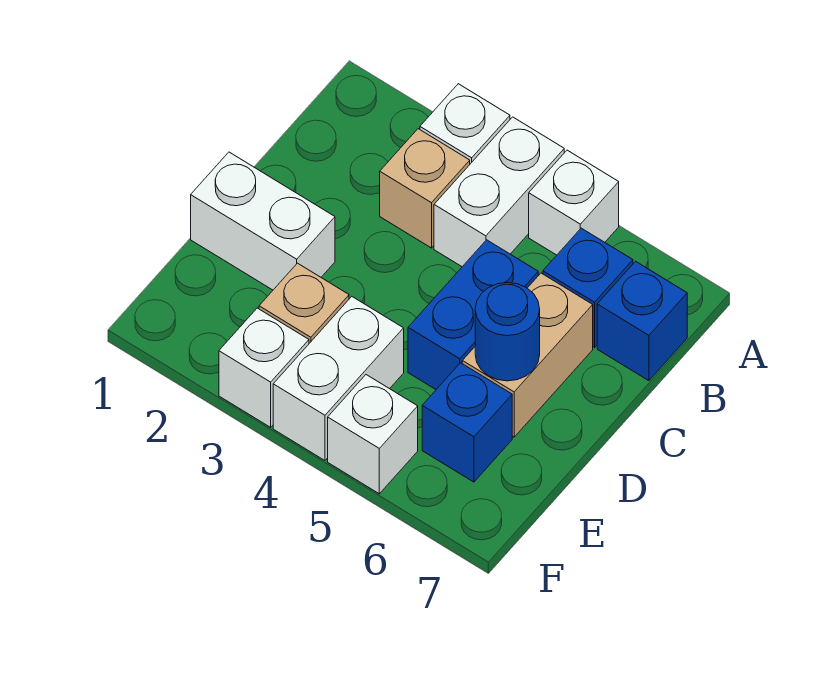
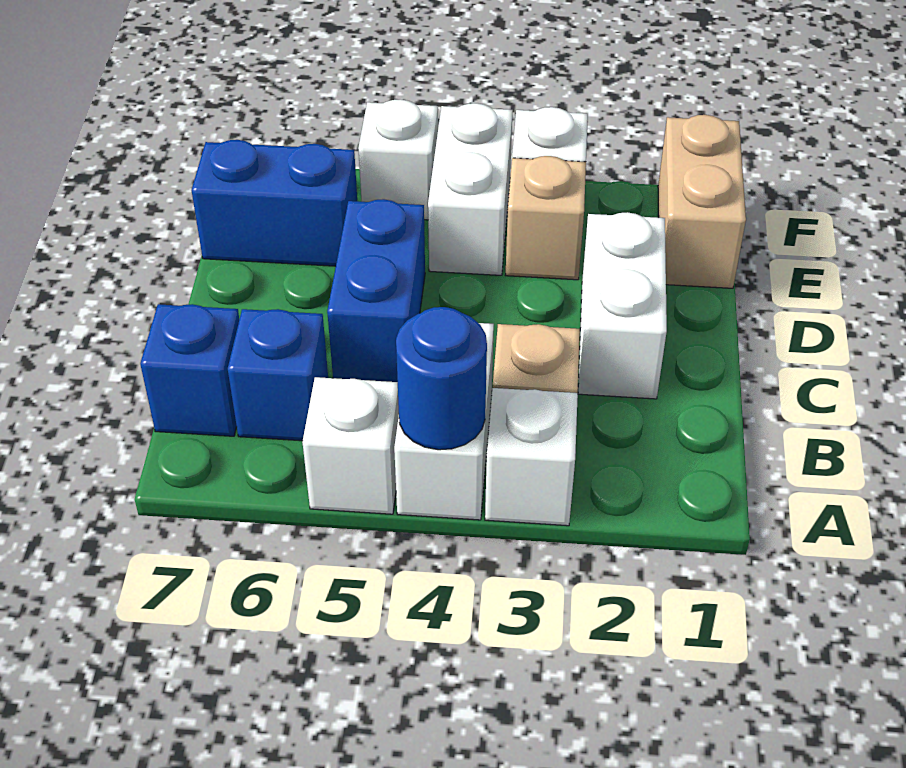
tan 1x2 brick [462,273,593,437] -> tan 1x2 brick moved to [658,115,746,288]
white 1x2 brick [191,152,335,290] -> white 1x2 brick turned to [578,212,667,399]
blue 1x1 round brick [475,283,540,381] -> blue 1x1 round brick moved to [396,307,487,450]
blue 1x1 brick [422,363,512,482] -> blue 1x2 brick [191,140,357,266]

